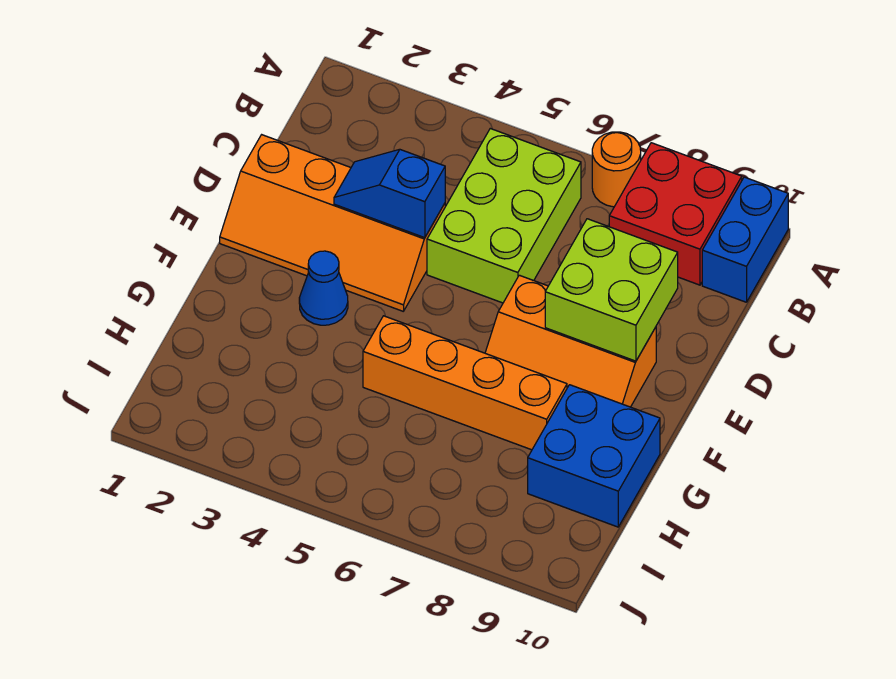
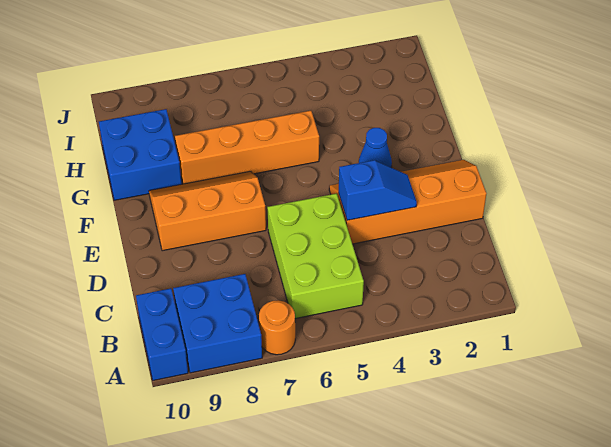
red 2x2 brick [609,143,742,285] -> blue 2x2 brick [173,274,262,373]
lime 2x2 brick [545,219,678,361] -> none

